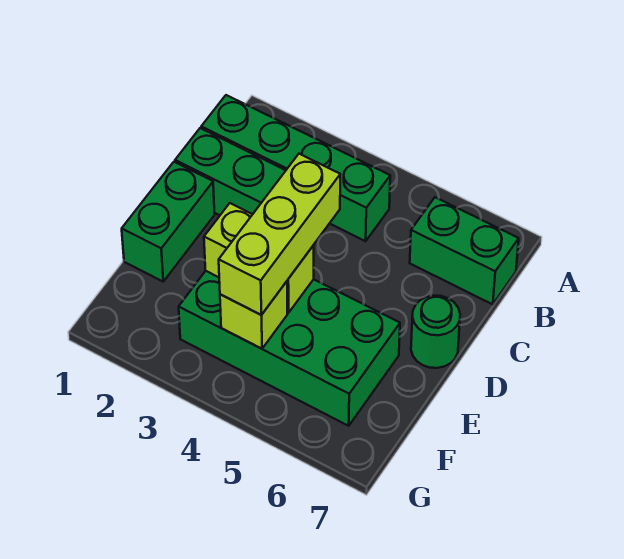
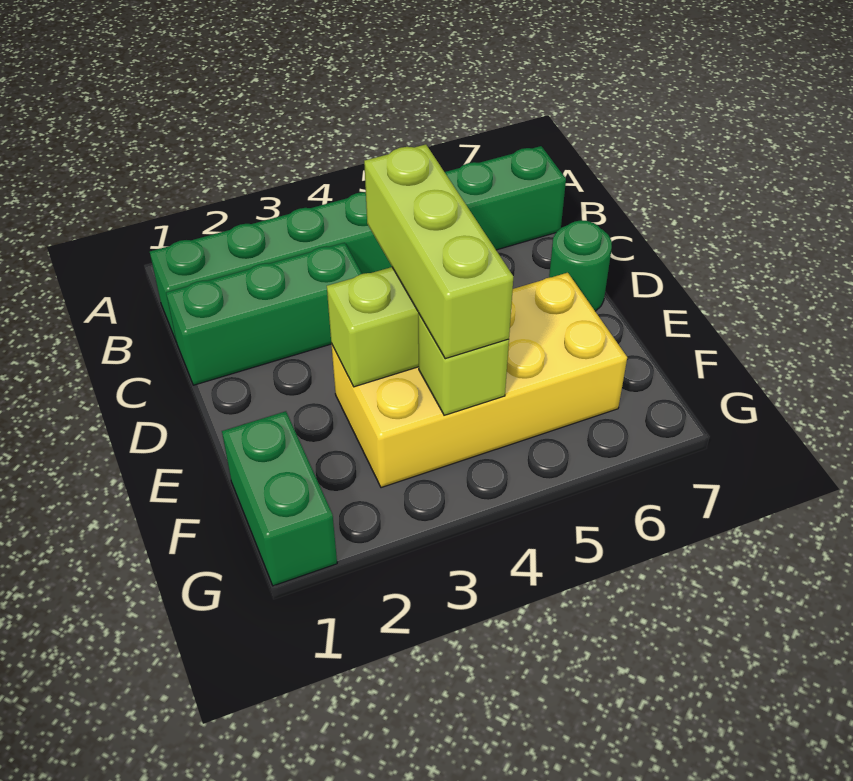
green 1x2 brick [122,162,215,281] -> green 1x2 brick moved to [222,411,337,586]
green 2x4 brick [179,271,400,426] -> yellow 2x4 brick [331,273,627,488]

